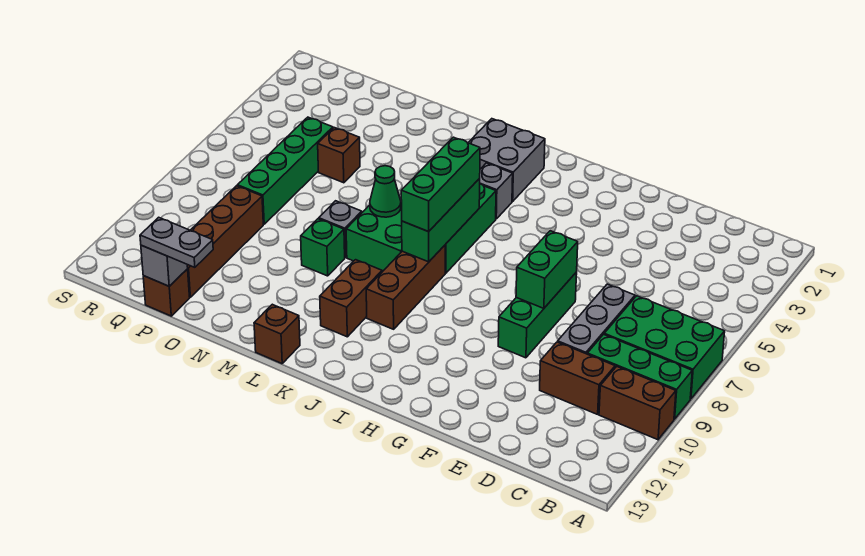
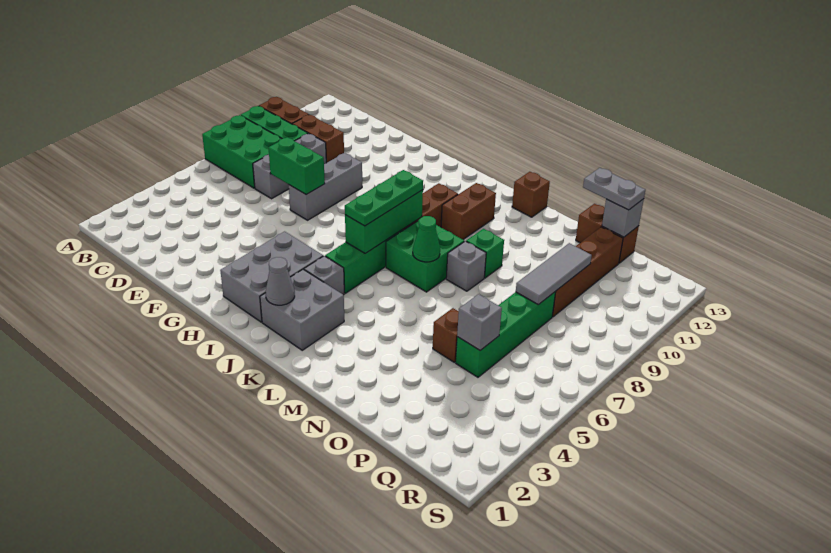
green 1x3 brick [498,272,577,358] -> grey 1x3 brick [289,153,362,220]
green 1x2 brick [516,231,578,308] -> green 1x2 brick turned to [268,137,325,194]
none -> grey 2x3 brick [220,231,323,322]
none -> grey 1x1 cone [266,257,295,305]
green 1x3 brick [401,137,480,232] -> green 1x3 plate [345,170,423,226]
none -> grey 1x1 brick [457,294,502,350]
none -> grey 1x3 tile [516,243,592,305]
brown 1x1 brick [143,269,190,316] -> brown 1x2 brick [576,204,639,263]

